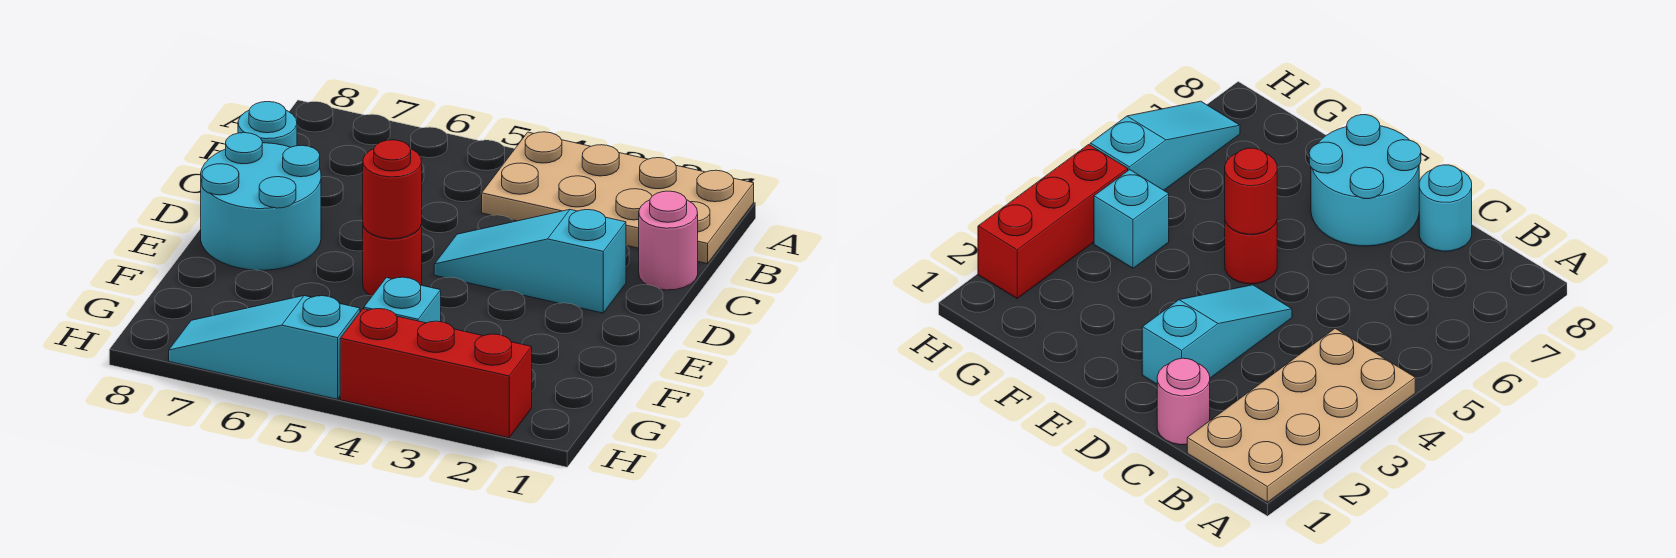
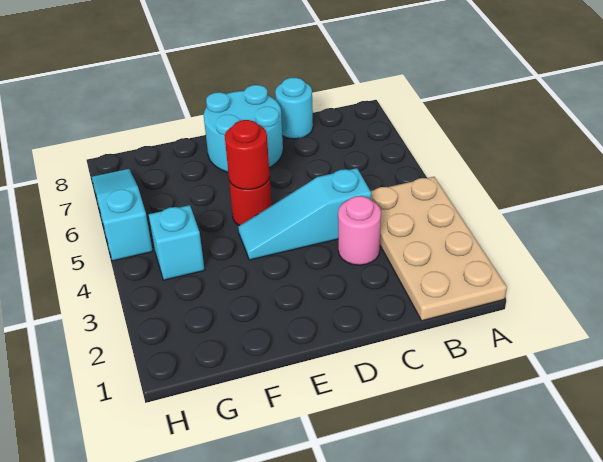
pink 1x1 round brick [639,191,698,290] -> pink 1x1 round brick moved to [338,196,381,265]
cyan 1x3 slope [434,210,626,313] -> cyan 1x3 slope turned to [238,168,371,260]
red 1x3 brick [340,309,532,438] -> none

